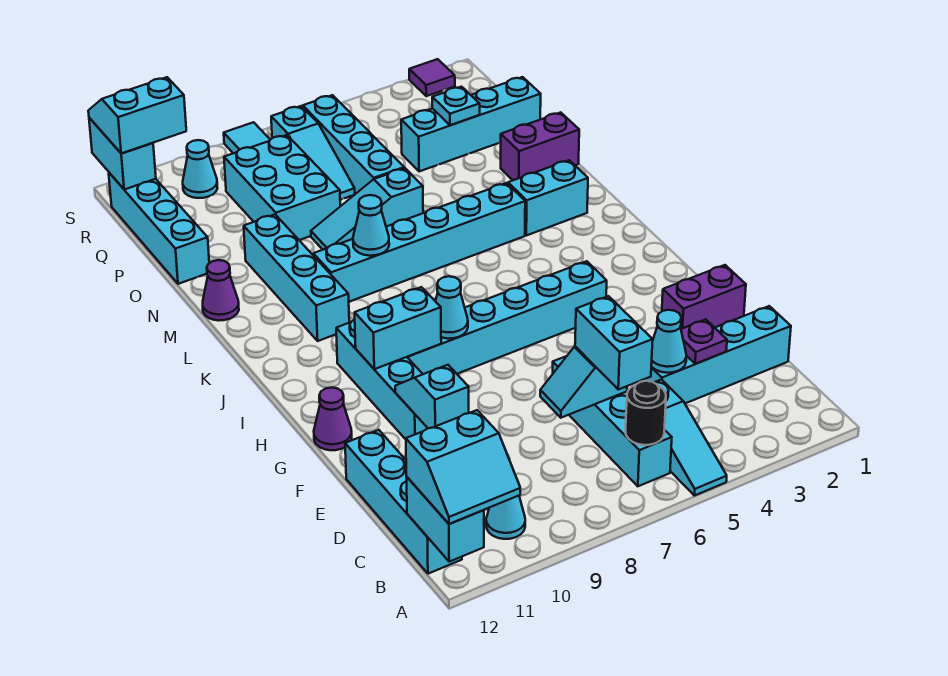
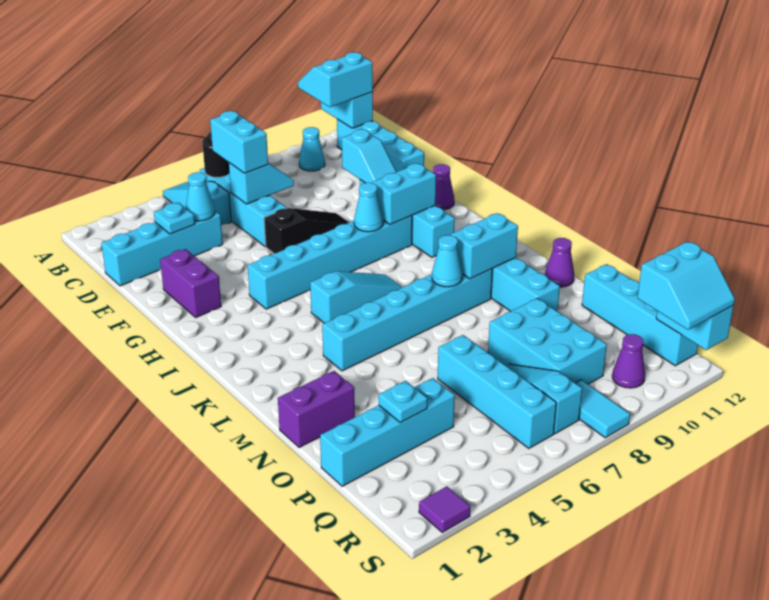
purple 1x1 plate [681,319,727,364] -> cyan 1x1 plate [154,203,195,234]
purple 1x2 brick [662,265,746,329] -> purple 1x2 brick turned to [160,249,221,317]
none -> black 1x3 slope [264,208,349,254]
cyan 1x2 brick [508,160,588,235] -> cyan 1x2 brick moved to [451,213,518,279]
cyan 1x3 slope [311,168,423,250] -> cyan 1x3 slope moved to [310,271,402,323]
cyan 1x1 cone [183,140,218,198] -> purple 1x1 cone [612,334,645,388]

